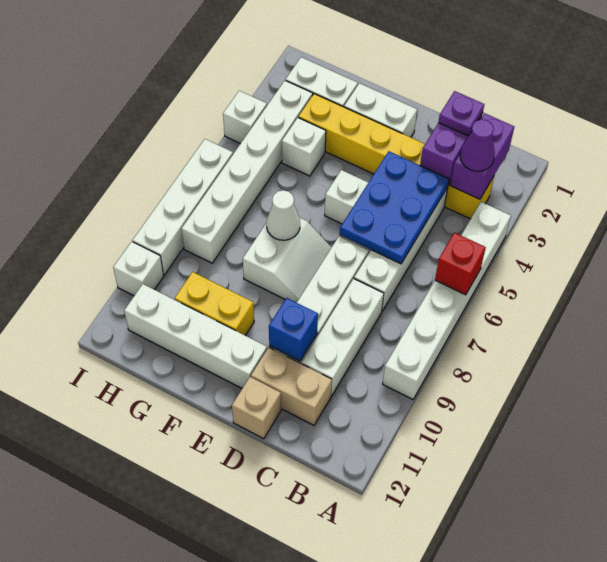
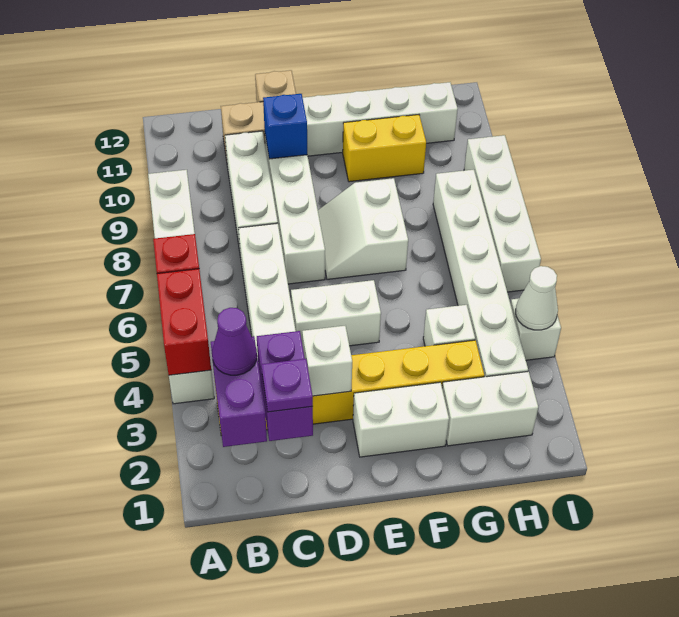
none -> red 1x2 brick [157,269,211,375]
blue 2x3 plate [340,151,449,264] -> none
white 1x1 cone [267,190,300,240] -> white 1x1 cone moved to [516,266,558,330]
white 1x1 brick [113,242,164,296] -> white 1x1 brick moved to [302,326,352,396]

